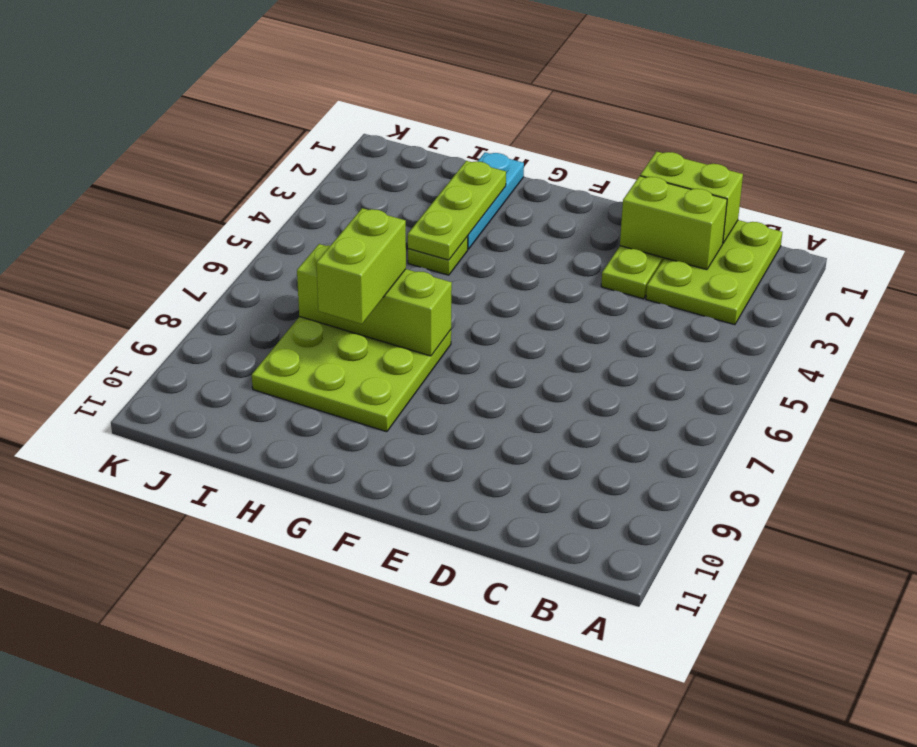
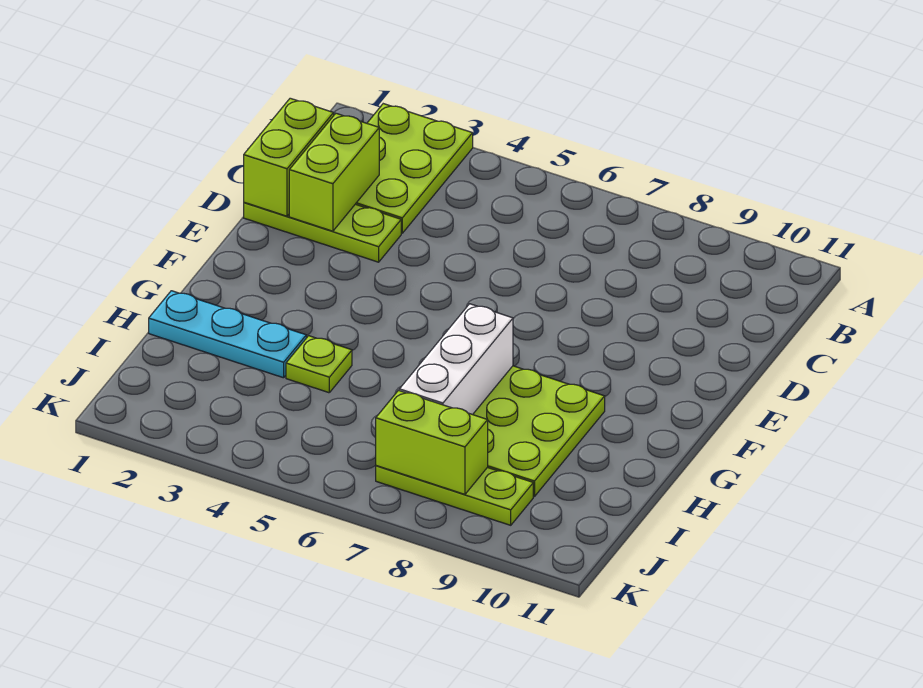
lime 2x3 plate [646,220,782,325] -> lime 2x3 plate turned to [356,104,473,233]
lime 1x3 brick [297,244,452,356] -> white 1x3 brick [399,304,513,415]
lime 1x3 plate [408,161,506,260] -> lime 1x3 plate moved to [376,466,533,525]
lime 1x2 brick [316,208,406,324] -> lime 1x2 brick moved to [376,390,488,494]

